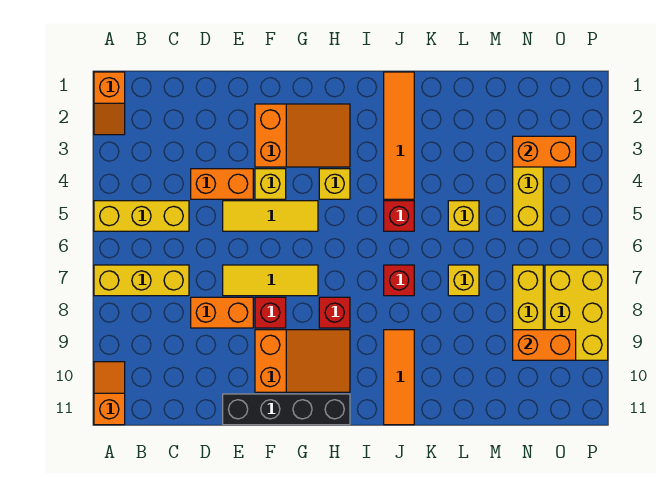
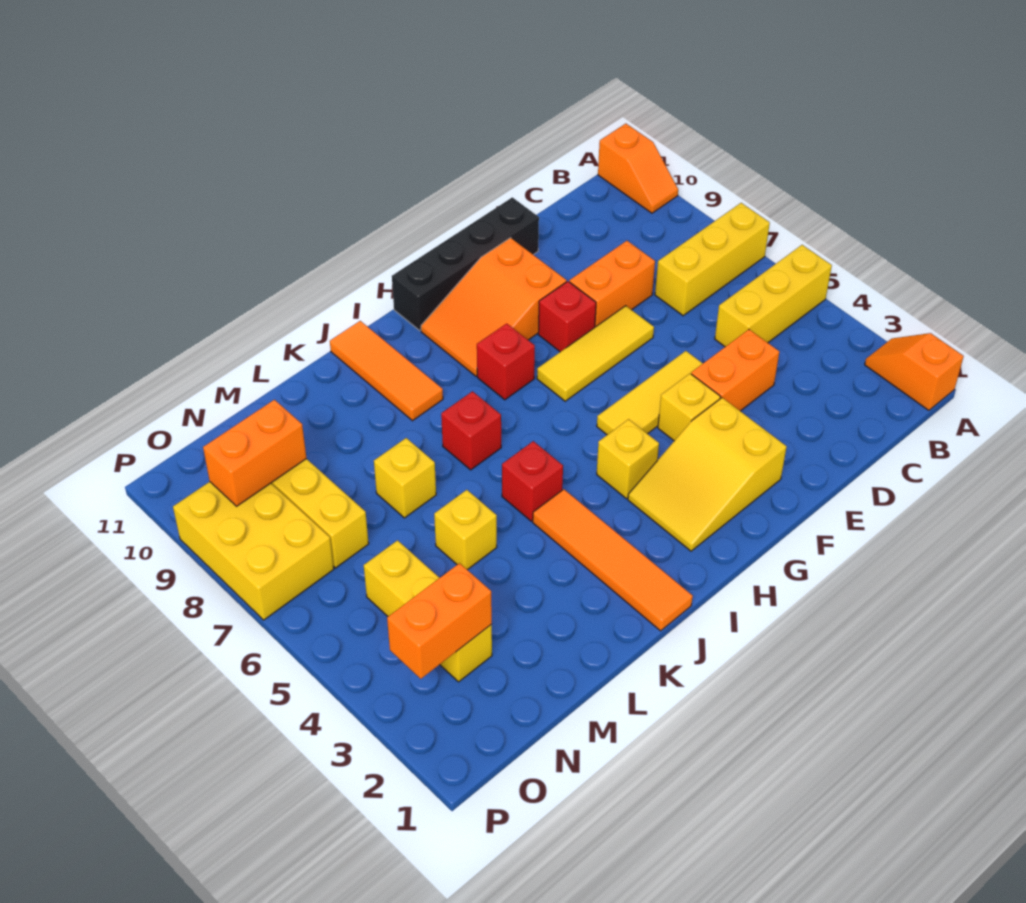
orange 2x3 slope [255,104,350,167] -> yellow 2x3 slope [628,398,787,551]

